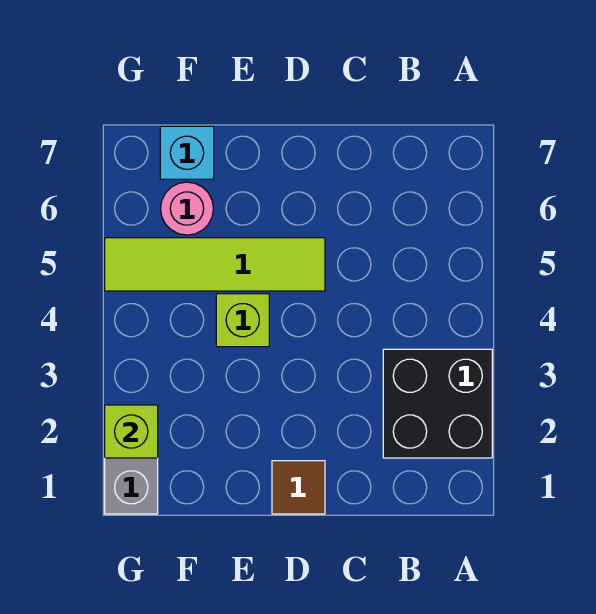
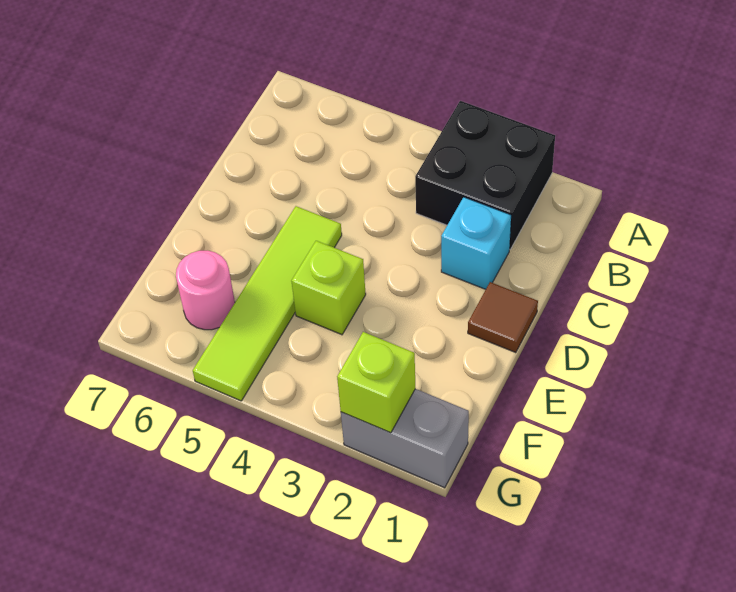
cyan 1x1 brick [160,126,214,179] -> cyan 1x1 brick moved to [441,197,511,289]

